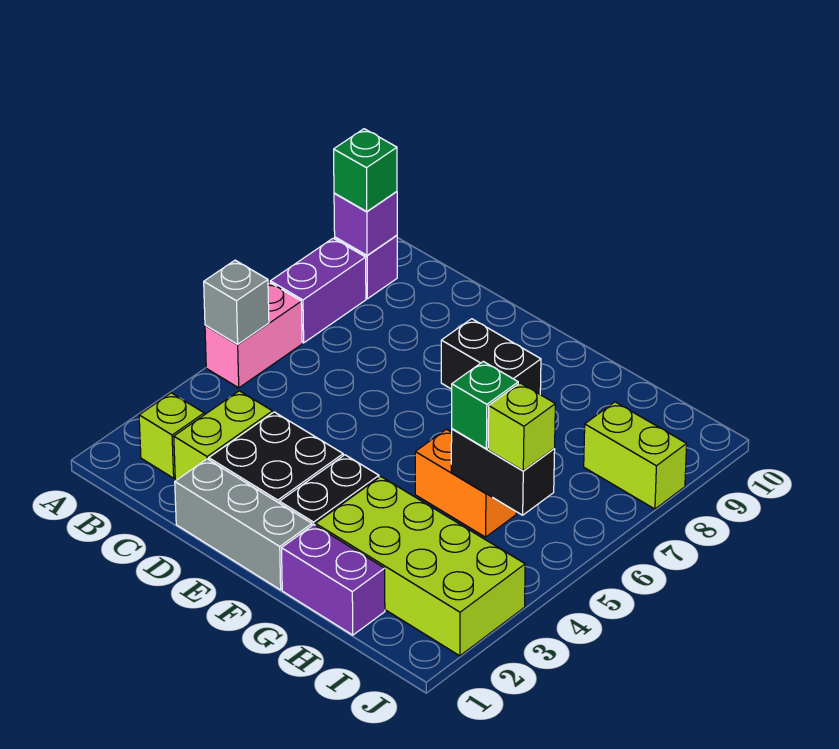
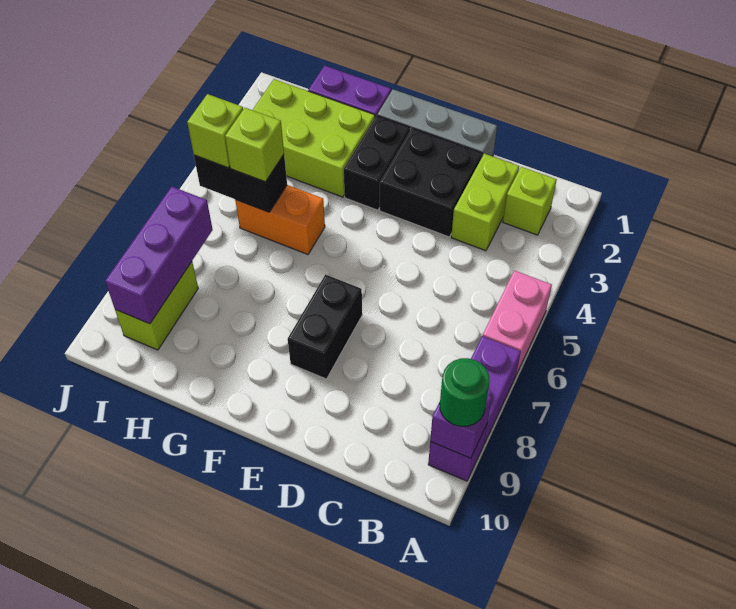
grey 1x1 brick [204,260,269,344] -> none
green 1x1 brick [334,129,397,212] -> green 1x1 round brick [440,358,490,426]
black 1x2 brick [441,319,541,394] -> black 1x2 brick turned to [288,275,362,379]
lime 2x4 brick [315,477,525,656] -> lime 2x3 brick [253,79,375,197]
green 1x1 brick [452,361,518,449] -> lime 1x1 brick [225,108,284,182]
none -> purple 1x3 brick [105,187,213,324]
lime 1x2 brick [584,402,687,509] -> lime 1x2 brick turned to [115,262,198,350]

